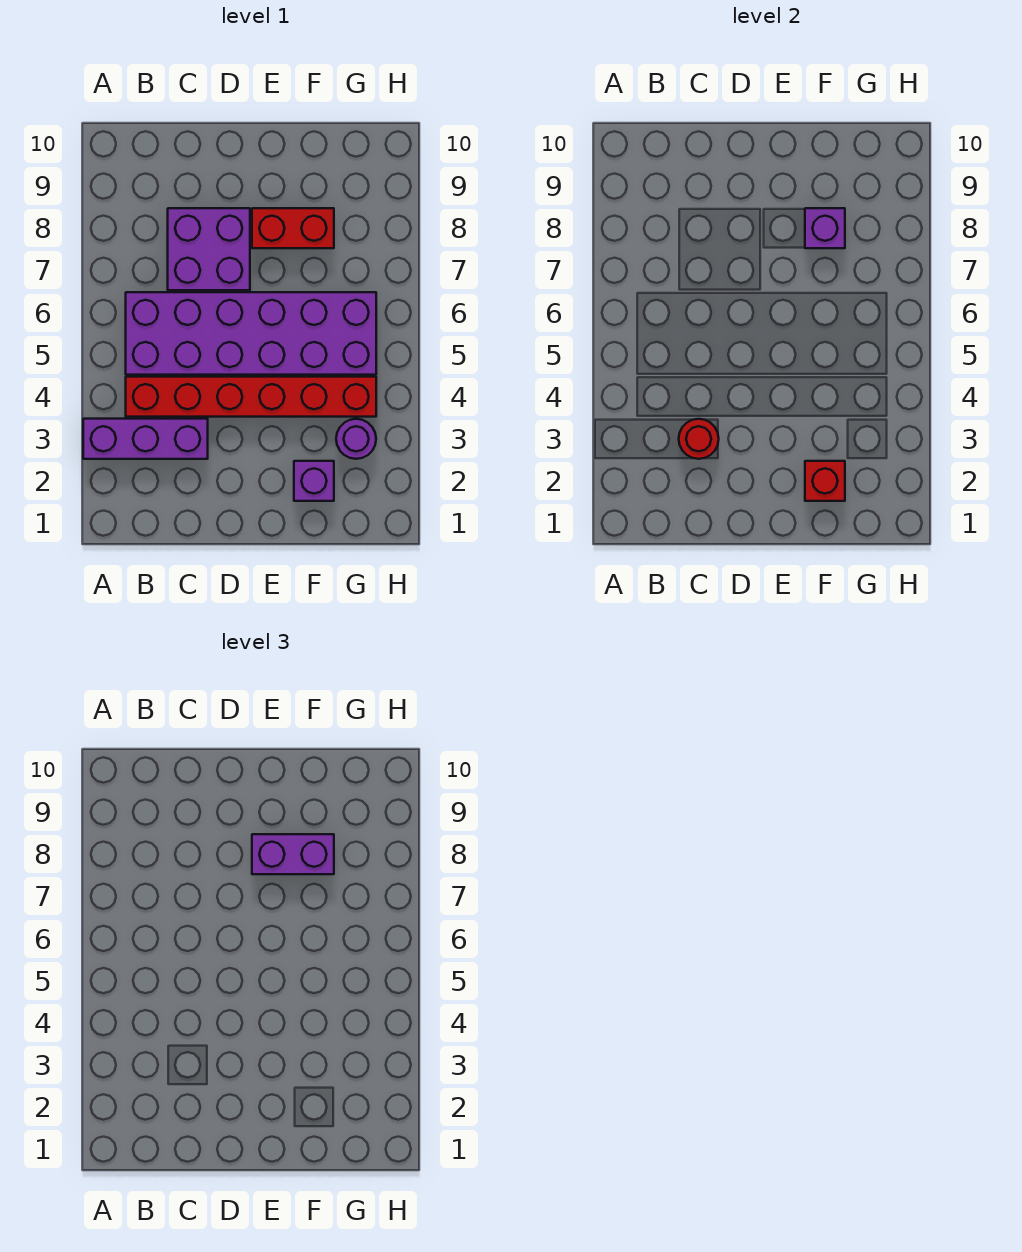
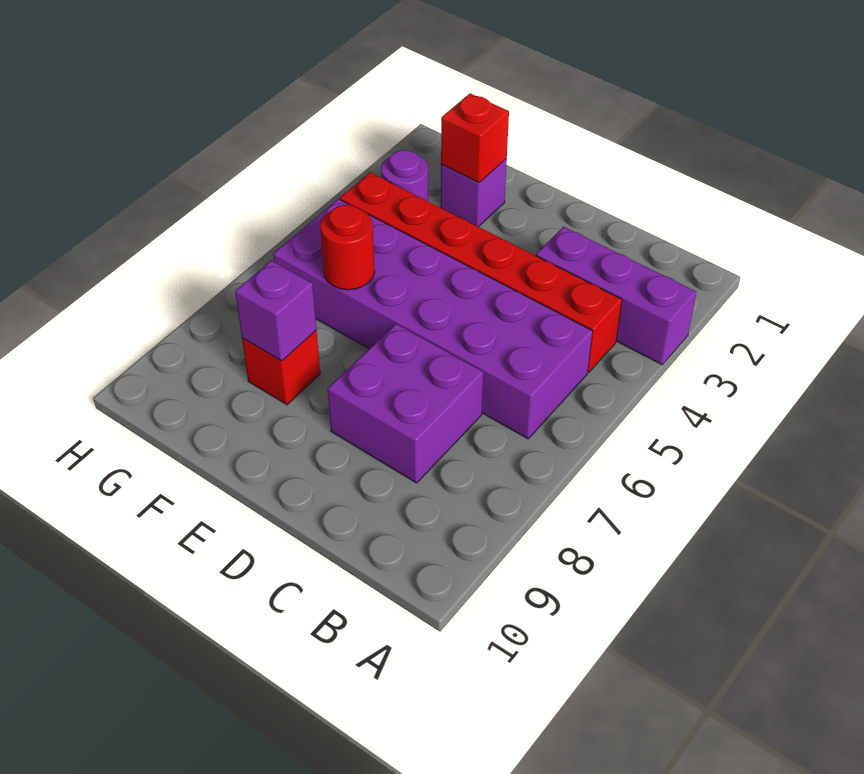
red 1x1 round brick [679,419,719,459] -> red 1x1 round brick moved to [320,205,375,290]
red 1x2 brick [252,208,334,248] -> red 1x1 brick [242,331,320,405]
purple 1x2 brick [252,834,334,874] -> none

